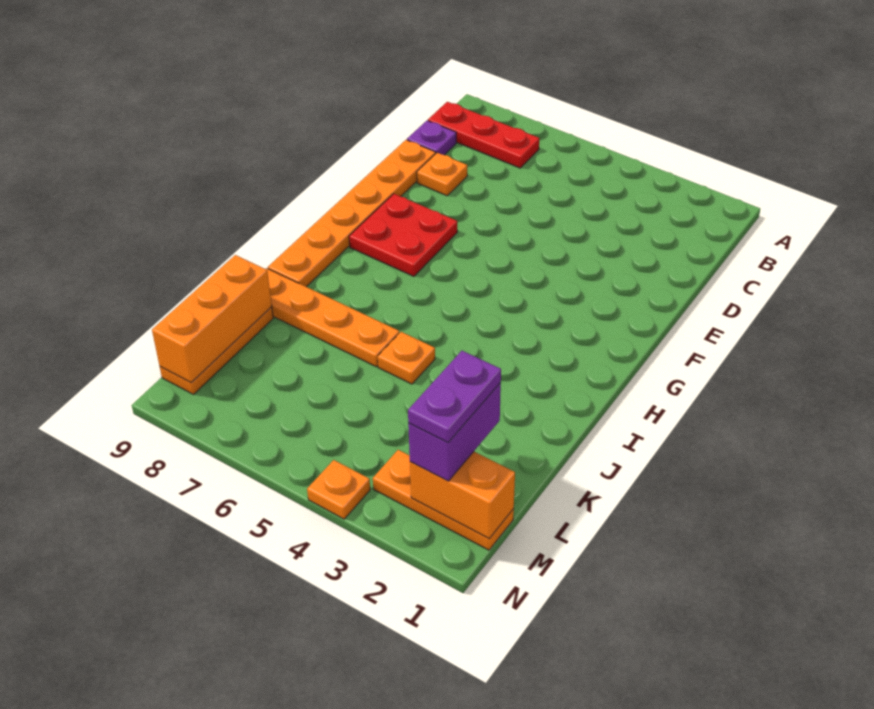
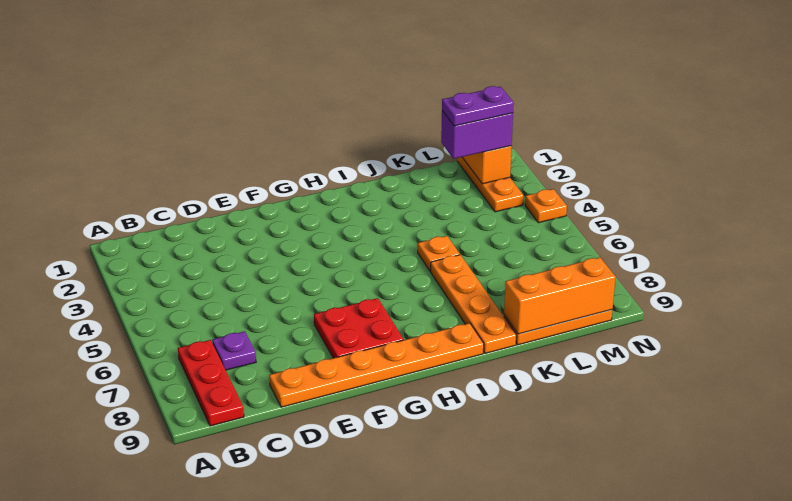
purple 1x1 plate [407,121,456,155] -> purple 1x1 plate moved to [212,331,256,370]
orange 1x1 plate [417,153,467,196] -> none

